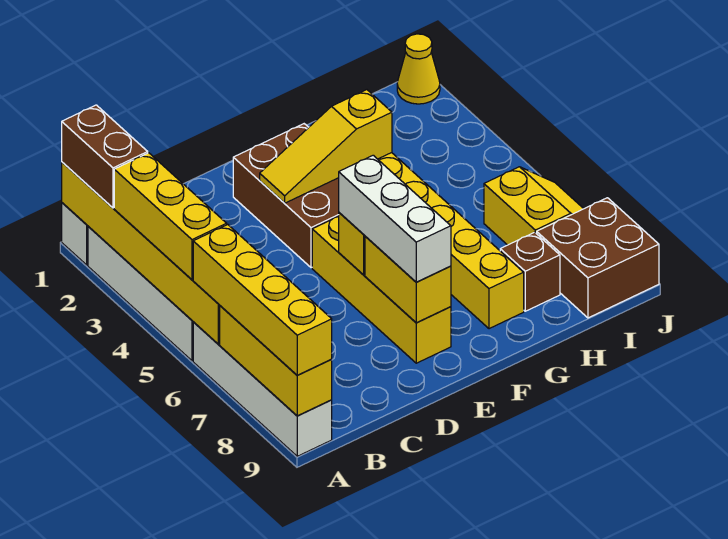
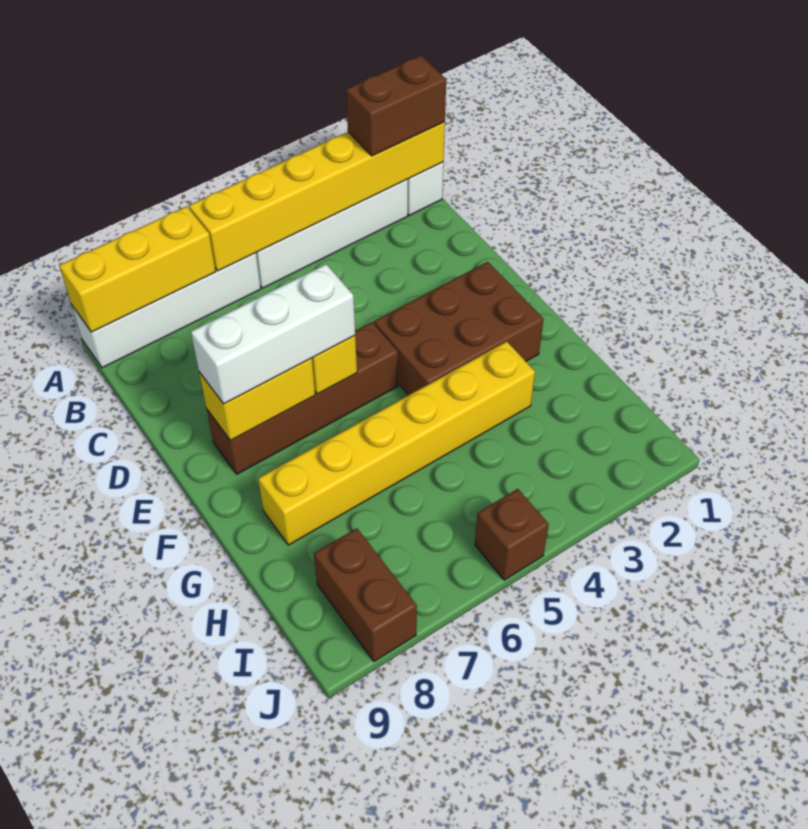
yellow 1x3 brick [114,153,227,280] -> none
yellow 1x4 brick [193,225,332,375] -> none
yellow 1x3 slope [260,90,392,203] -> none
yellow 1x4 brick [312,217,451,363] -> brown 1x4 brick [207,322,398,474]
brown 1x1 brick [500,232,560,311] -> brown 1x1 brick moved to [475,489,549,580]
yellow 2x2 slope [484,167,584,245] -> none
brown 2x2 brick [537,198,659,318] -> brown 1x2 brick [314,528,417,661]
yellow 1x1 cone [397,34,440,104] -> none

